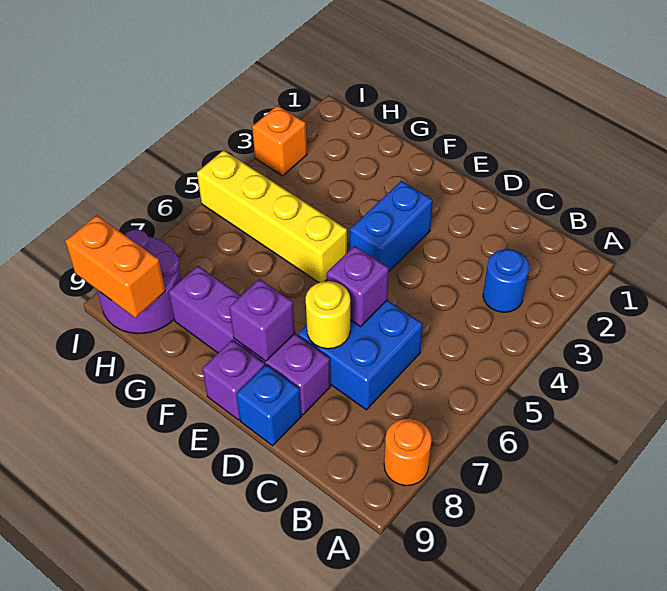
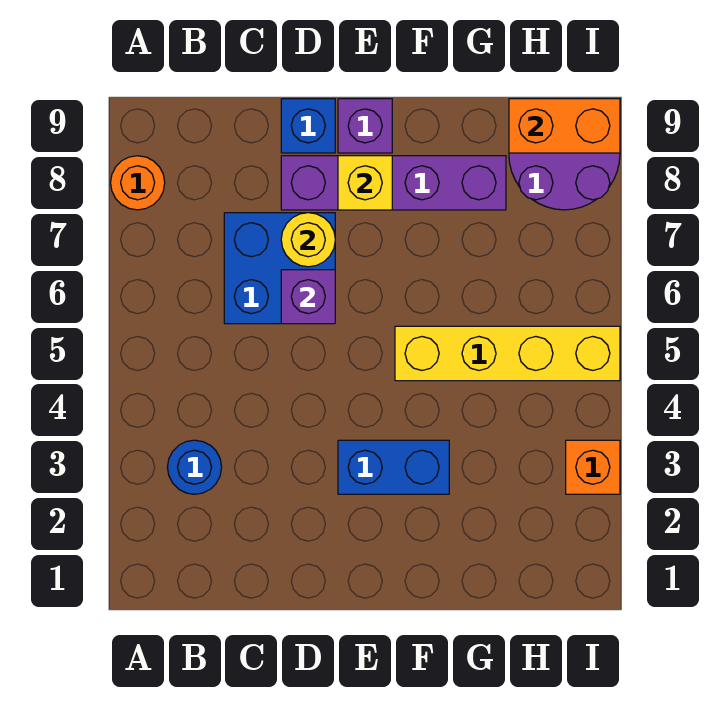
blue 1x2 brick [350,181,433,271] -> blue 1x2 brick turned to [338,440,449,494]
purple 1x1 brick [229,279,295,361] -> yellow 1x1 brick [338,156,392,210]

